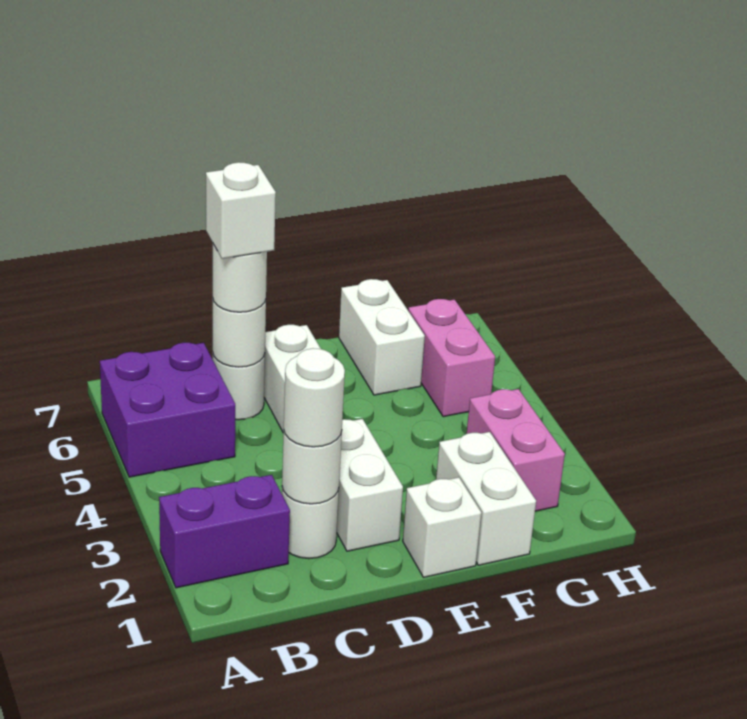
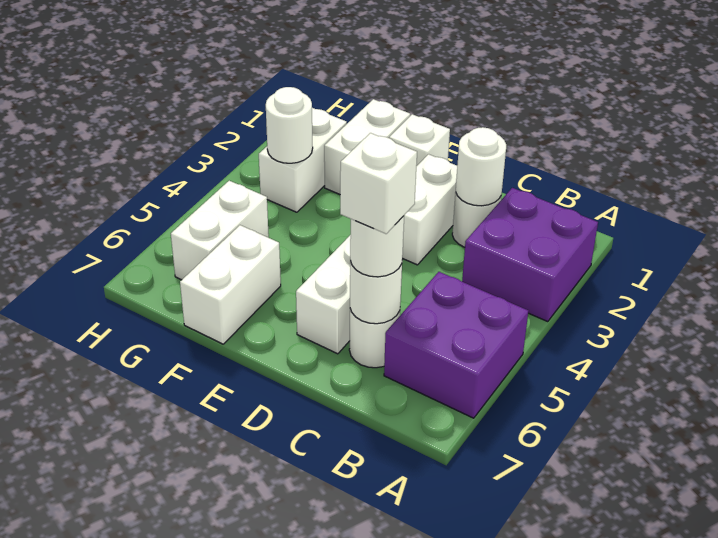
purple 1x2 brick [159,475,290,588] -> purple 2x2 brick [462,188,598,322]
white 1x1 round brick [284,348,345,447] -> white 1x1 round brick moved to [266,87,313,163]
pink 1x2 brick [467,389,565,511] -> white 1x2 brick [259,108,347,212]
pink 1x2 brick [408,299,495,417] -> white 1x2 brick [171,181,269,280]

